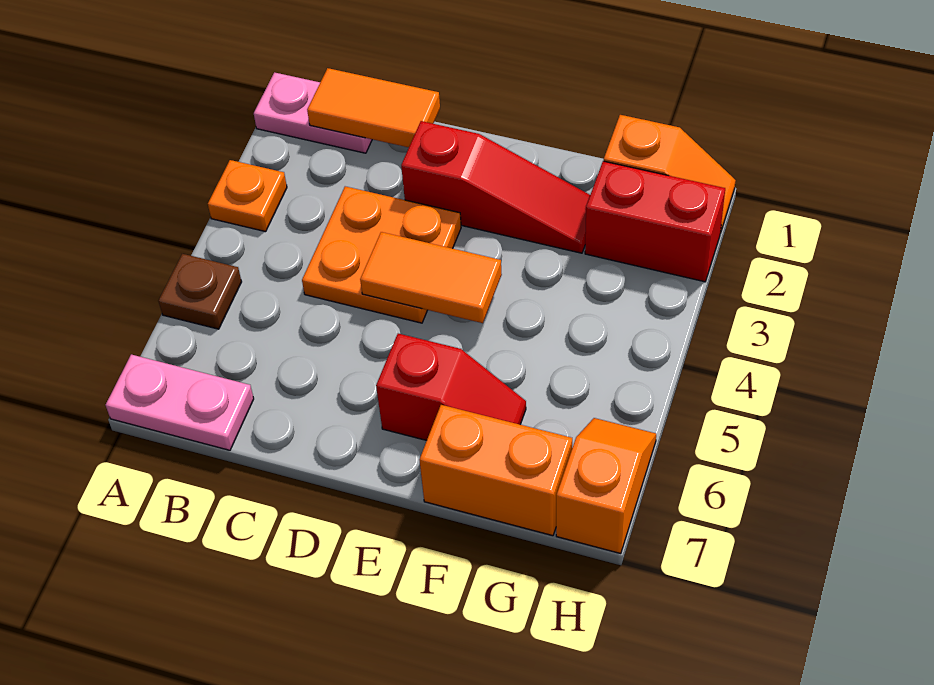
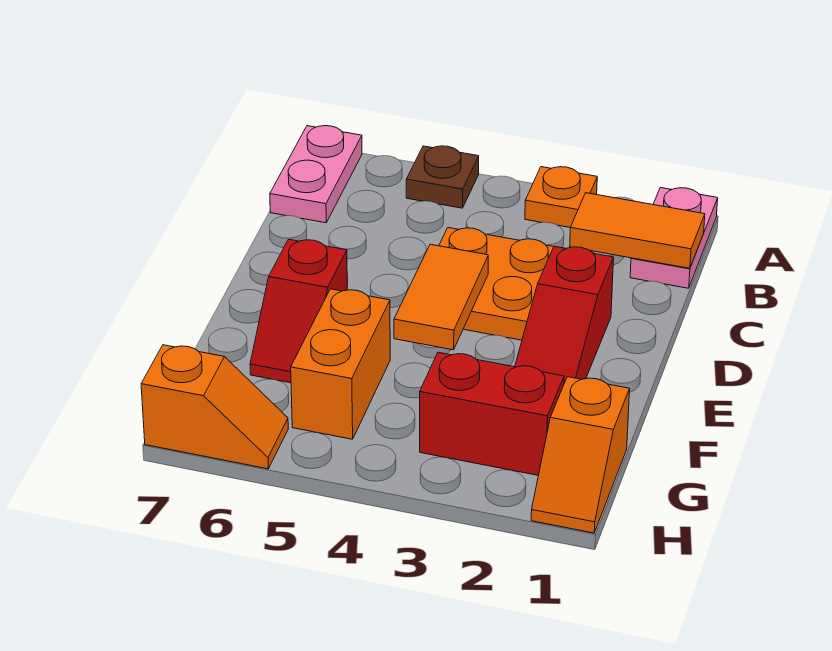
orange 1x2 tile [307,68,440,147] -> orange 1x2 tile turned to [570,193,705,268]
orange 1x2 brick [420,405,572,536] -> orange 1x2 brick moved to [291,289,390,439]
red 1x2 brick [585,161,725,282] -> red 1x2 brick turned to [420,352,564,475]

